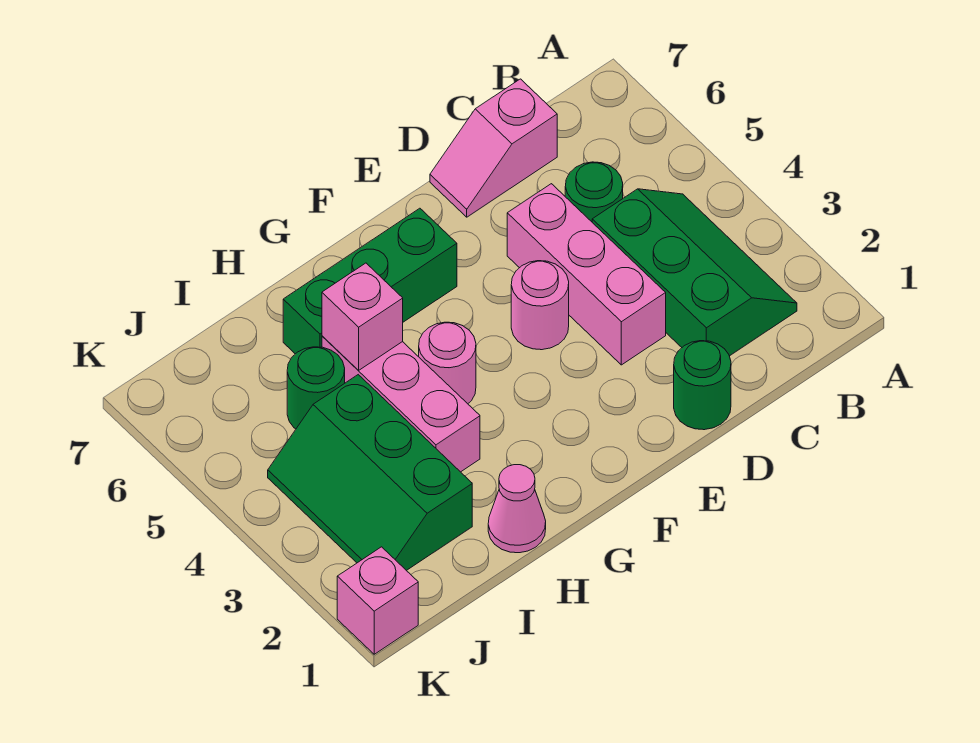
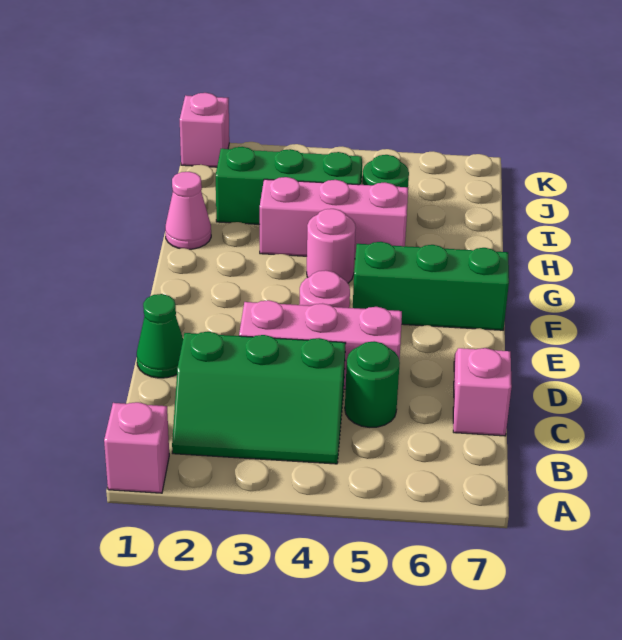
green 1x1 round brick [674,341,731,430] -> green 1x1 cone [137,294,183,378]
green 1x3 brick [283,208,457,354] -> green 1x3 brick turned to [353,242,509,330]
pink 1x1 brick [322,263,403,371] -> pink 1x1 brick moved to [104,402,169,493]

